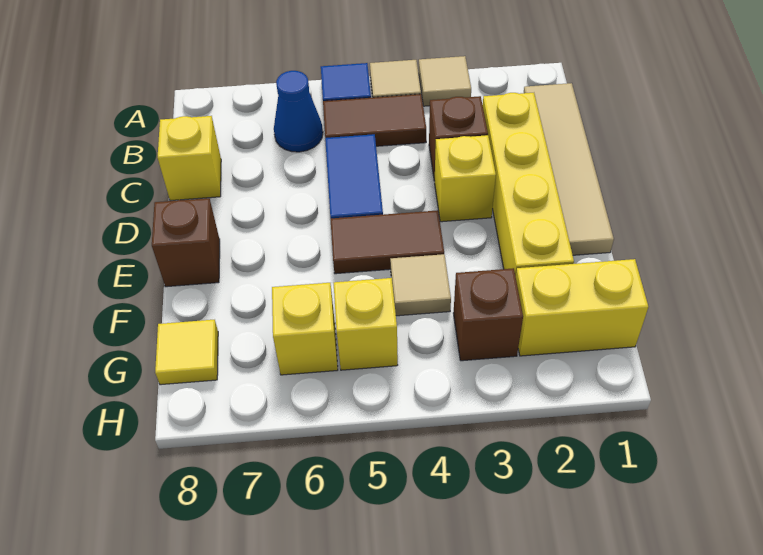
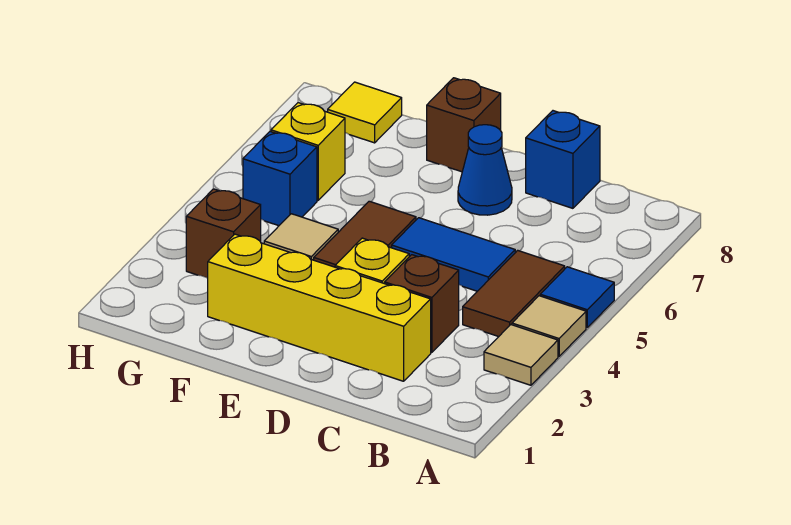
tan 1x4 tile [524,83,614,255] -> none
blue 1x1 cone [274,71,323,152] -> blue 1x1 cone moved to [458,125,512,215]
yellow 1x1 brick [157,116,221,201] -> blue 1x1 brick [526,111,600,208]
yellow 1x2 brick [516,259,648,356] -> none
yellow 1x1 brick [334,278,398,370] -> blue 1x1 brick [243,132,317,226]

